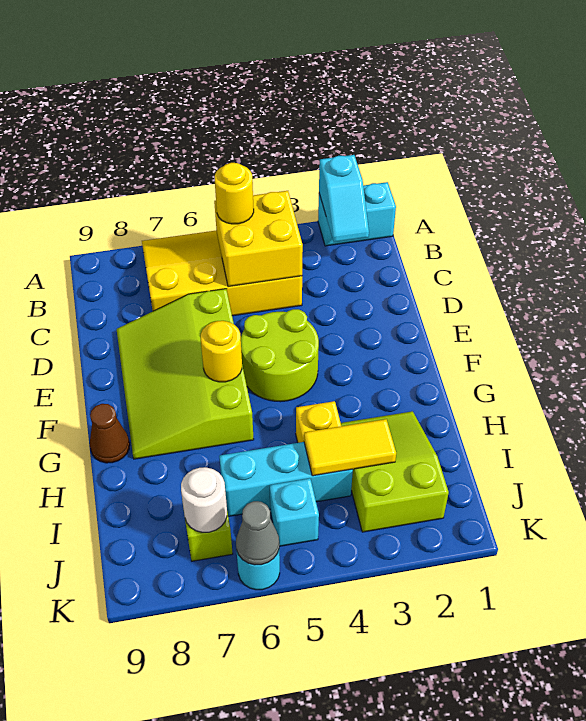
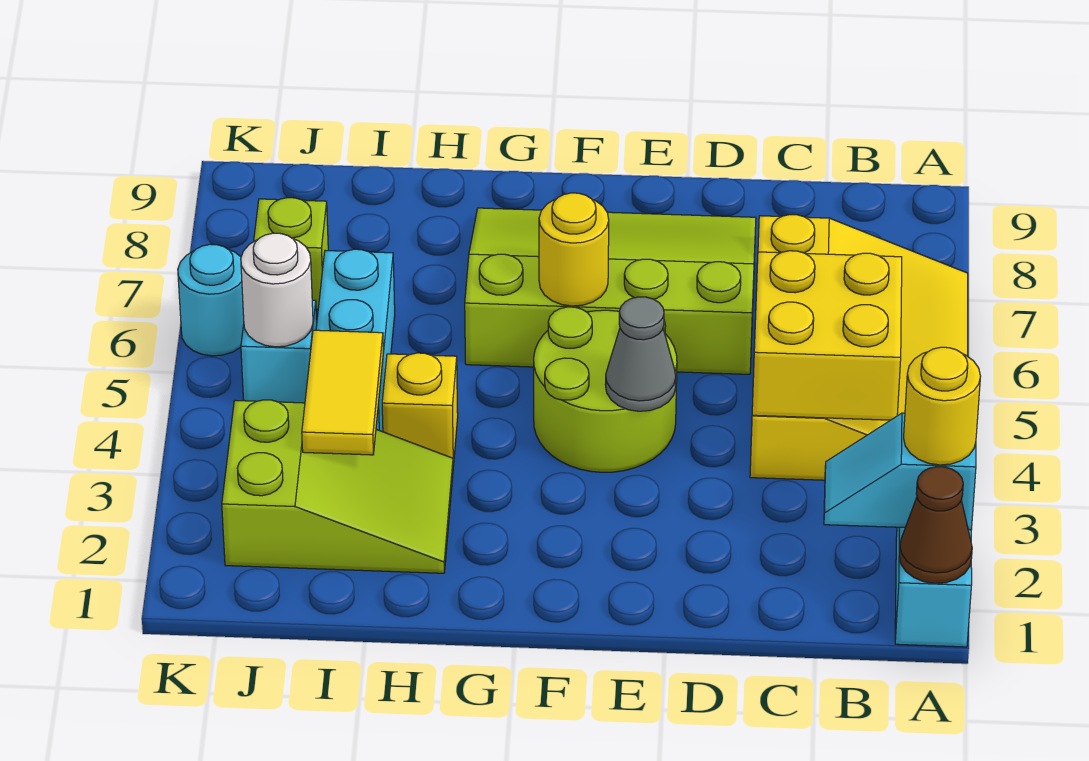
yellow 1x1 round brick [215,163,254,224] -> yellow 1x1 round brick moved to [904,347,981,465]
brown 1x1 cone [90,404,130,463] -> brown 1x1 cone moved to [899,467,972,583]
white 1x1 round brick [181,467,227,532] -> white 1x1 round brick moved to [241,233,313,347]
grey 1x1 cone [236,501,279,565] -> grey 1x1 cone moved to [605,297,676,411]

